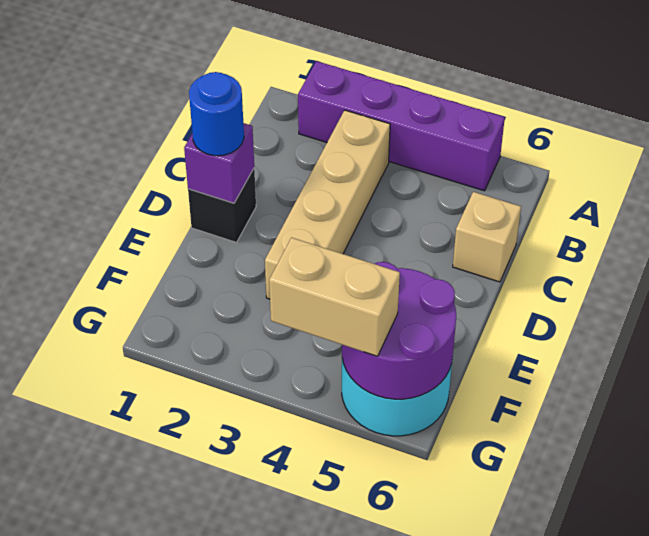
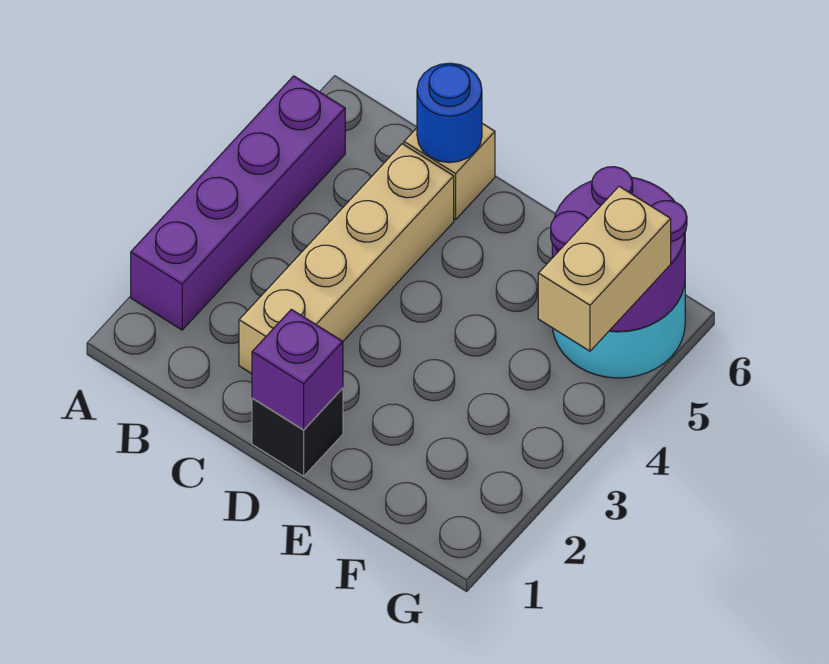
tan 1x4 brick [265,110,390,299] -> tan 1x4 brick turned to [239,144,454,374]
blue 1x1 round brick [189,72,244,156] -> blue 1x1 round brick moved to [417,63,482,163]

